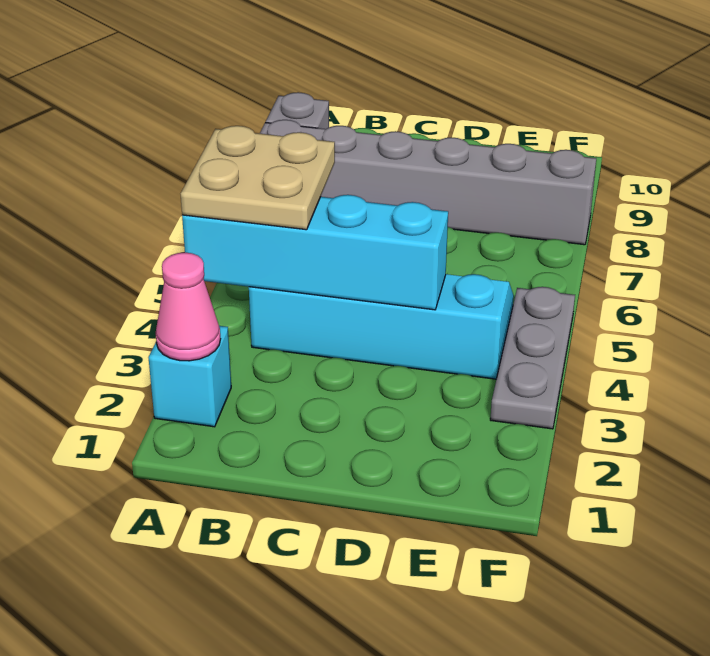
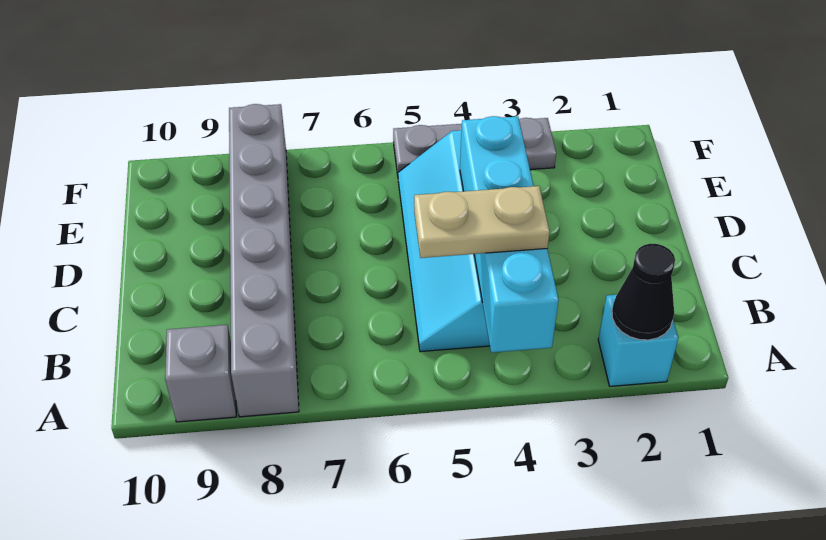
pink 1x1 cone [156,253,220,361] -> black 1x1 cone [612,244,675,340]
tan 2x2 plate [181,126,335,230] -> tan 1x2 plate [414,186,550,258]

